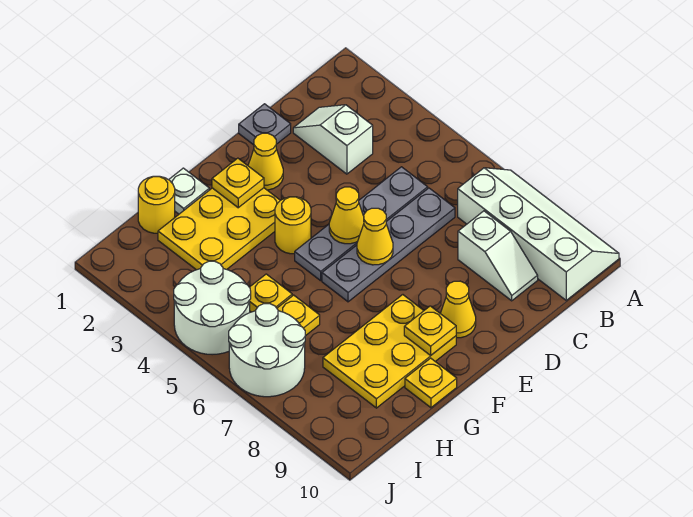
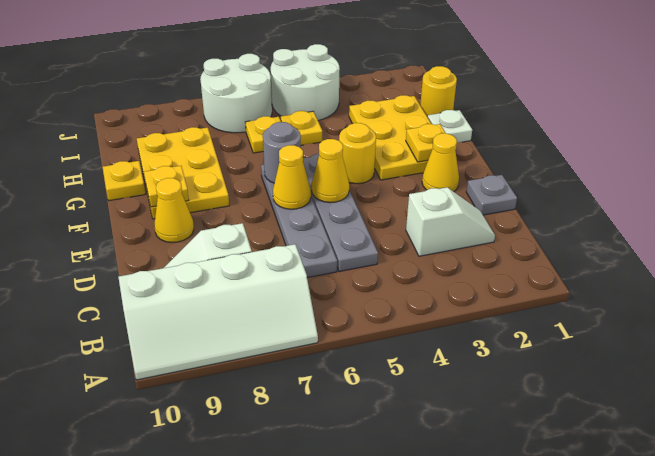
none -> grey 1x1 round brick [263,122,301,183]

